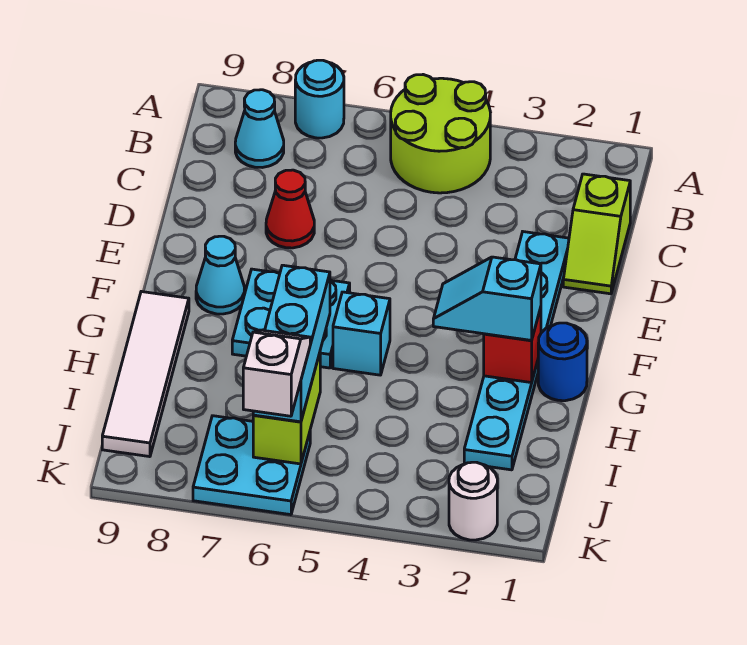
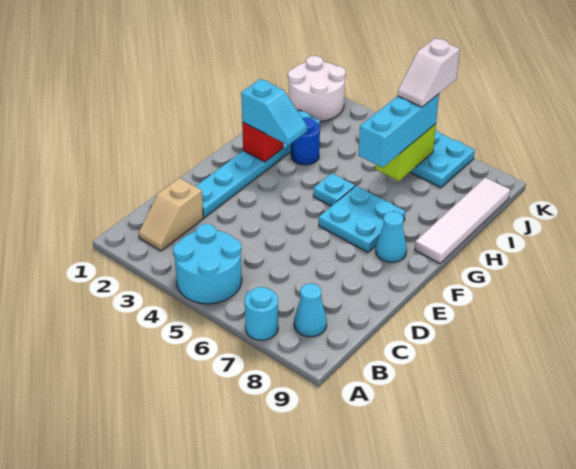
lime 2x2 round brick [391,75,490,193] -> cyan 2x2 round brick [173,224,242,304]
none -> tan 1x2 slope [139,178,203,251]
lime 1x2 slope [563,174,630,294] -> none
red 1x1 cone [266,170,314,248] -> none
blue 1x1 round brick [538,323,587,401] -> blue 1x1 round brick moved to [291,117,320,165]
cyan 1x1 brick [333,292,390,375] -> cyan 1x1 plate [313,173,355,206]
white 1x1 round brick [449,462,497,540] -> white 2x2 round brick [288,56,346,121]

